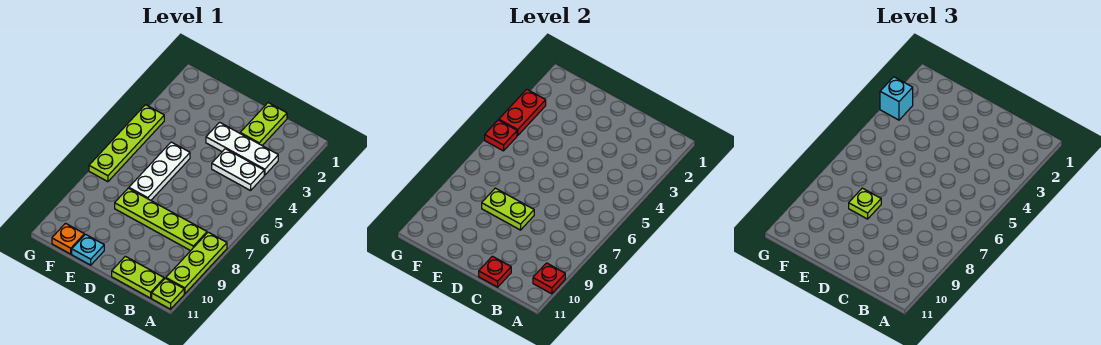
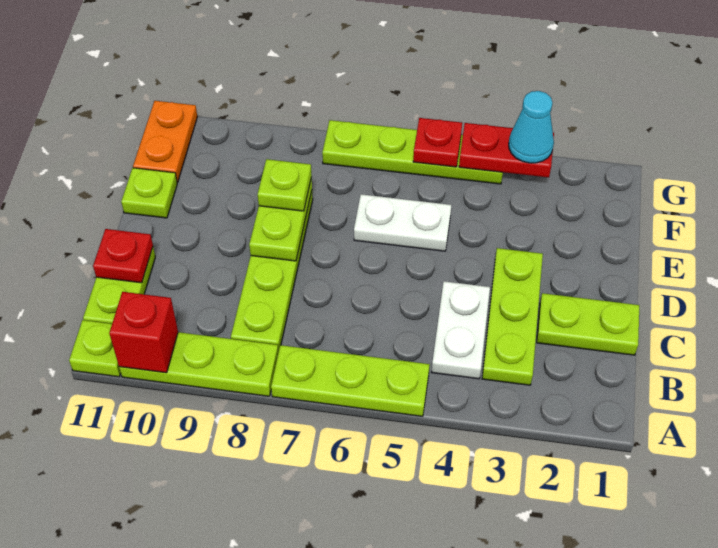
none -> lime 1x3 plate [271,345,430,416]
red 1x1 plate [533,263,565,294] -> red 1x1 brick [109,292,178,373]
white 1x3 plate [206,122,278,175] -> lime 1x3 plate [482,248,543,385]
white 1x3 plate [129,142,190,200] -> white 1x2 plate [354,194,451,251]
cyan 1x1 plate [72,234,104,265] -> lime 1x1 plate [121,168,177,218]
orange 1x1 plate [52,223,84,254] -> orange 1x2 plate [133,101,197,182]
cyan 1x1 brick [880,77,913,120] -> cyan 1x1 cone [509,91,554,163]

